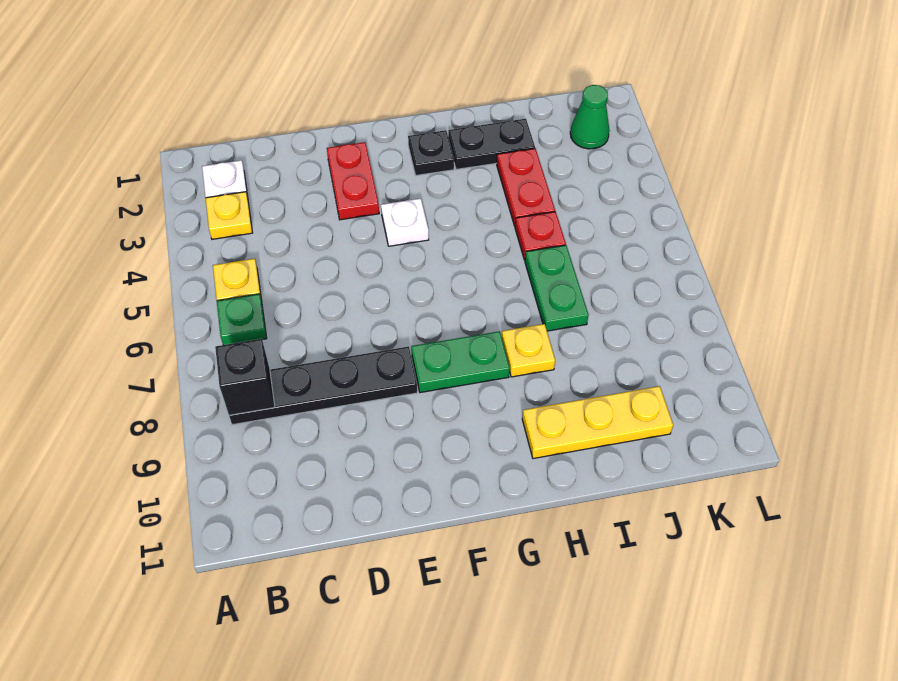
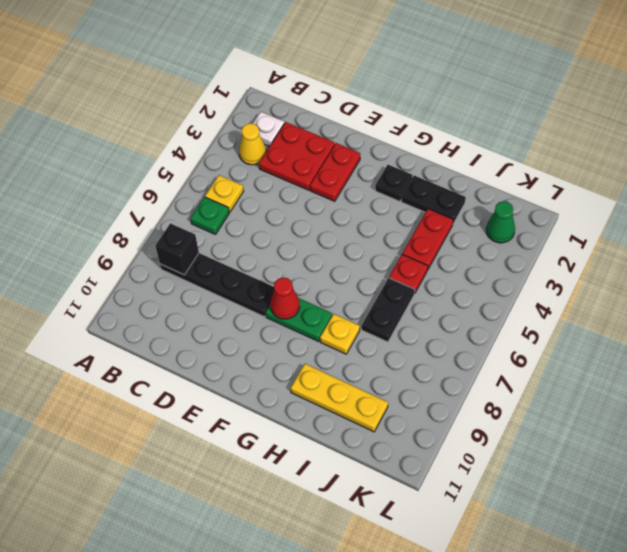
yellow 1x1 plate [206,192,252,239] -> yellow 1x1 cone [239,123,266,165]
none -> red 2x2 plate [259,122,335,190]
white 1x1 plate [381,198,429,246] -> none
none -> red 1x1 cone [270,277,300,319]
green 1x2 plate [525,245,589,331] -> black 1x2 plate [362,278,415,342]

